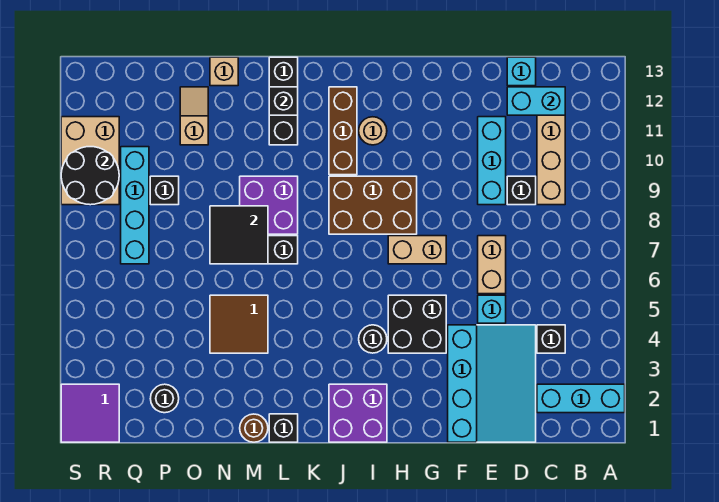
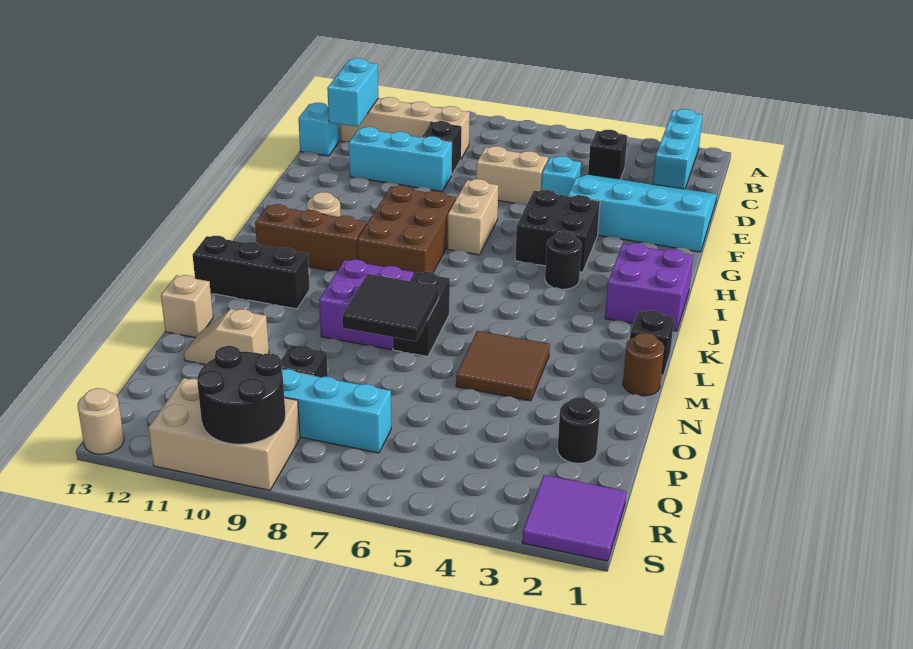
black 1x1 brick [269,87,298,115] -> none
none -> tan 1x1 round brick [78,388,124,454]

